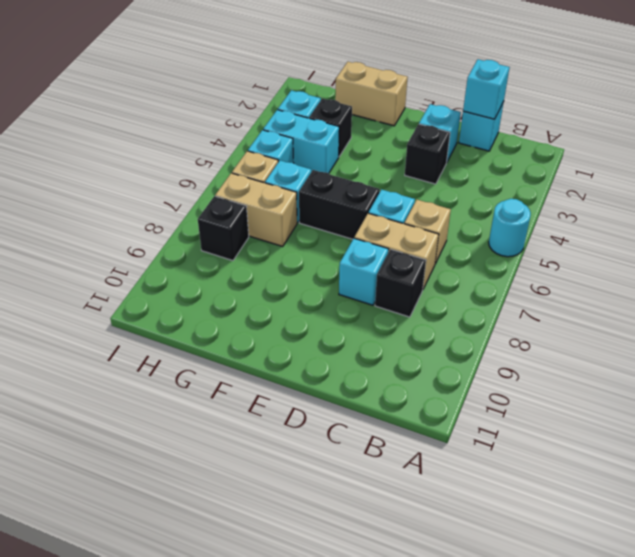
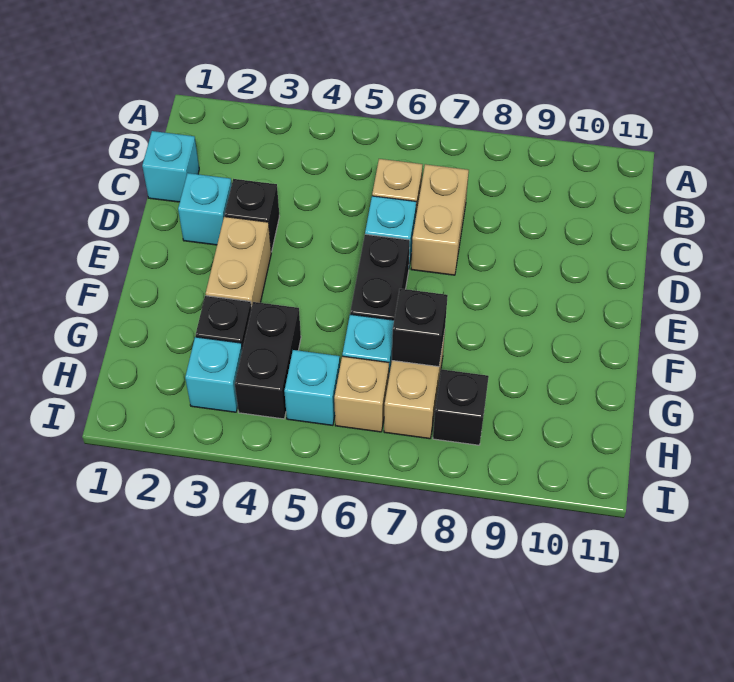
cyan 1x1 round brick [489,199,531,257] -> none
cyan 1x1 brick [463,59,510,119] -> none
black 1x1 brick [375,249,426,317] -> black 1x1 brick moved to [392,289,448,367]
cyan 1x1 brick [339,238,389,305] -> none
tan 1x2 brick [335,62,408,126] -> tan 1x2 brick moved to [206,217,271,308]
cyan 1x2 brick [263,110,339,174] -> black 1x2 brick [235,302,301,419]

